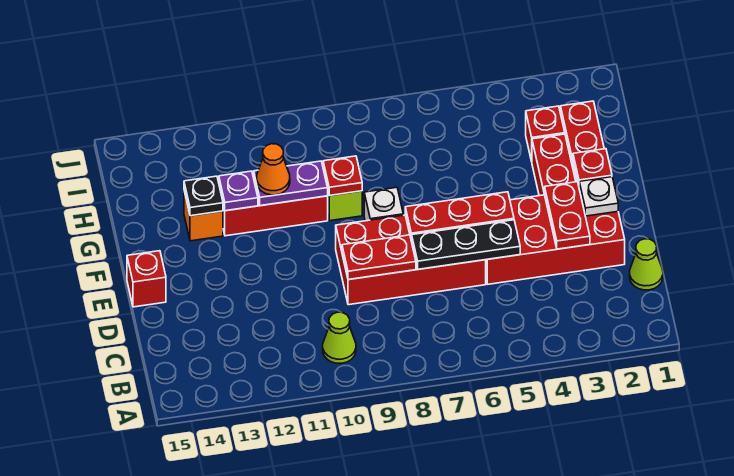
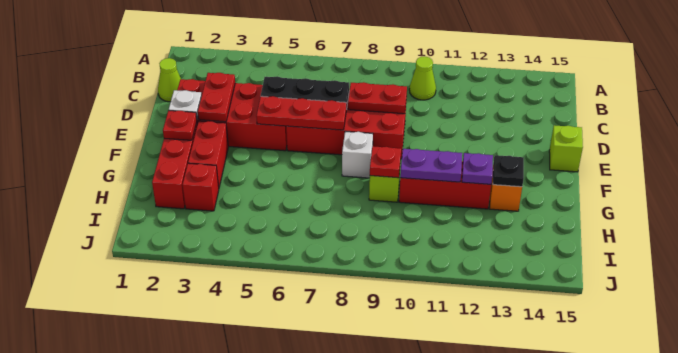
red 1x1 brick [127,251,166,307] -> lime 1x1 brick [549,125,583,172]
orange 1x1 cone [256,144,290,195] -> none

